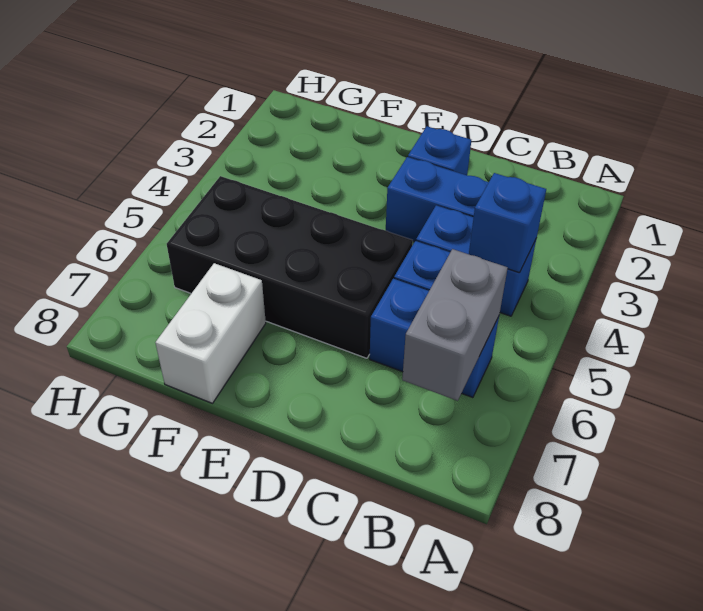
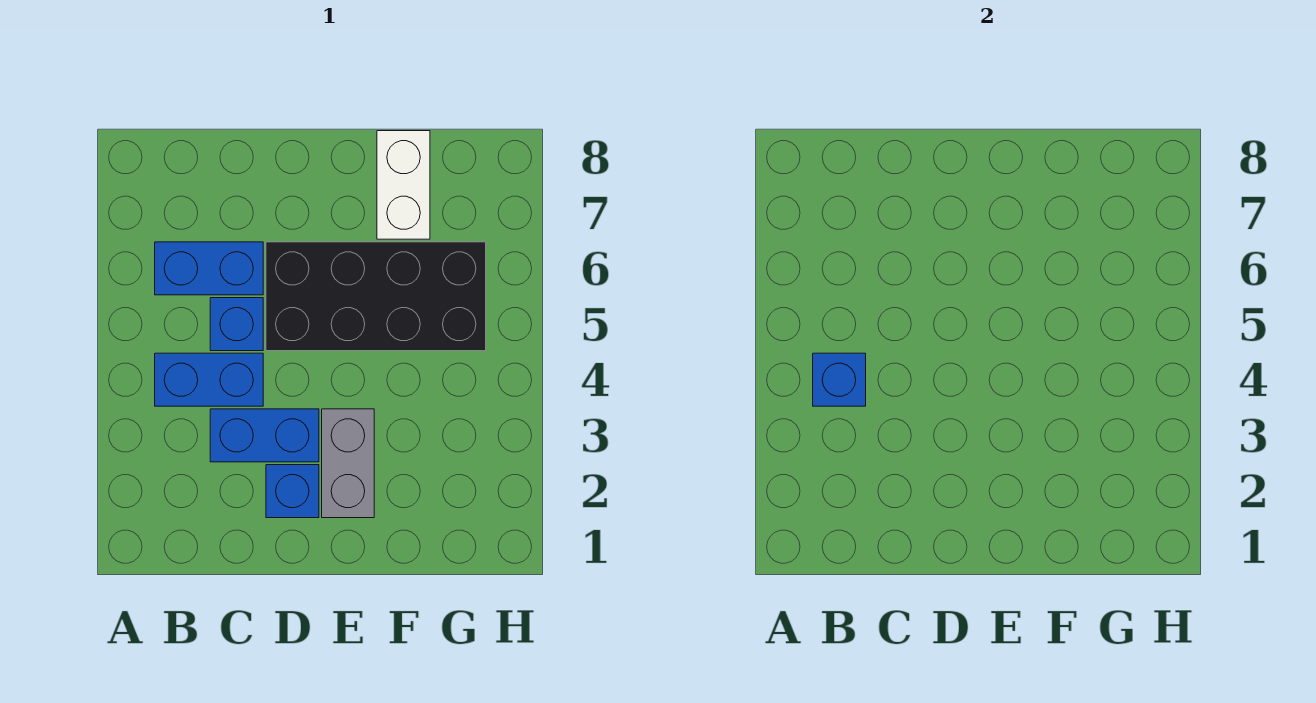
grey 1x2 brick [402,249,508,401] -> grey 1x2 brick moved to [322,409,374,518]

